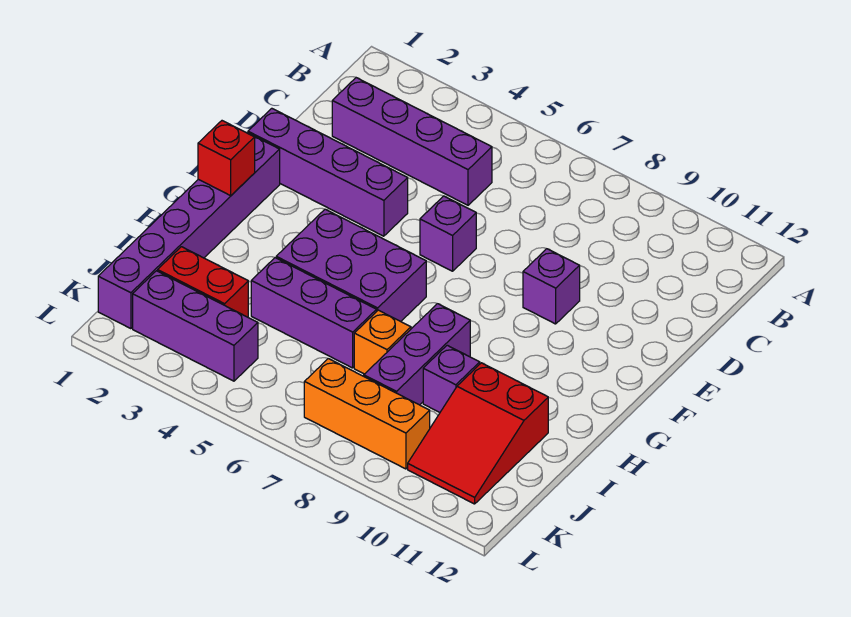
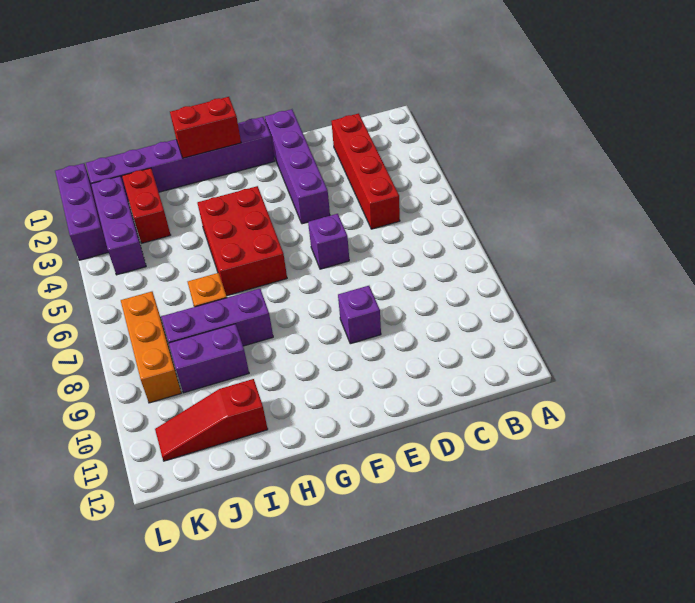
purple 1x4 brick [332,78,492,205] -> red 1x4 brick [331,113,400,229]
red 1x1 brick [198,121,255,196] -> red 1x2 brick [170,97,241,158]
purple 2x3 brick [276,209,426,321] -> red 2x3 brick [197,186,287,296]
purple 1x3 brick [251,258,377,368] -> purple 1x3 brick moved to [55,163,108,260]
purple 1x1 brick [423,345,480,412] -> purple 1x2 brick [169,324,249,393]
red 2x3 slope [408,363,548,504] -> red 1x3 slope [155,379,268,461]

